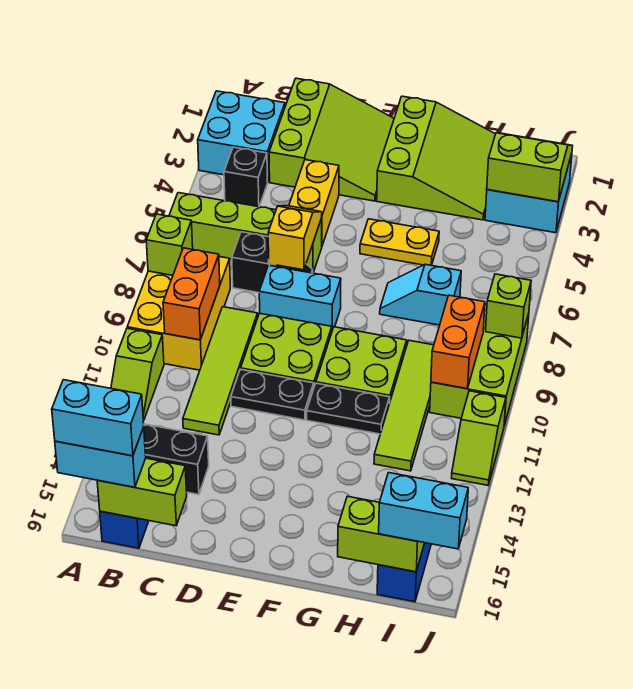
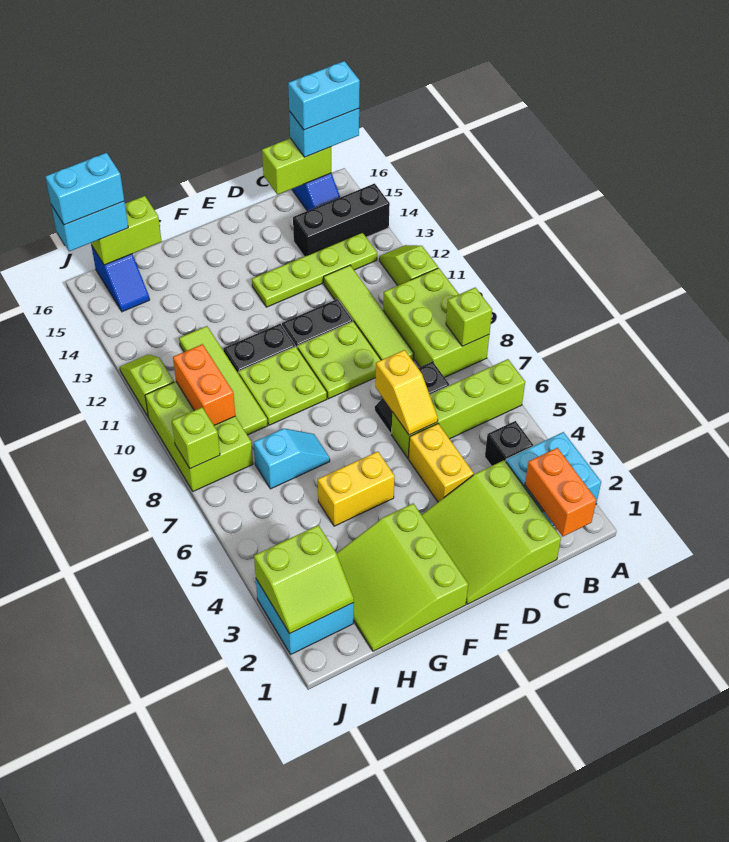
yellow 2x3 brick [127,257,230,370] -> lime 2x3 brick [383,268,489,377]
orange 1x2 brick [163,248,220,340] -> orange 1x2 brick moved to [525,448,596,536]
none -> lime 1x4 plate [252,232,377,307]
cyan 1x2 brick [259,265,341,330] -> cyan 1x2 brick moved to [45,153,124,225]
yellow 1x2 plate [360,219,439,265] -> yellow 1x2 brick [318,451,395,526]

